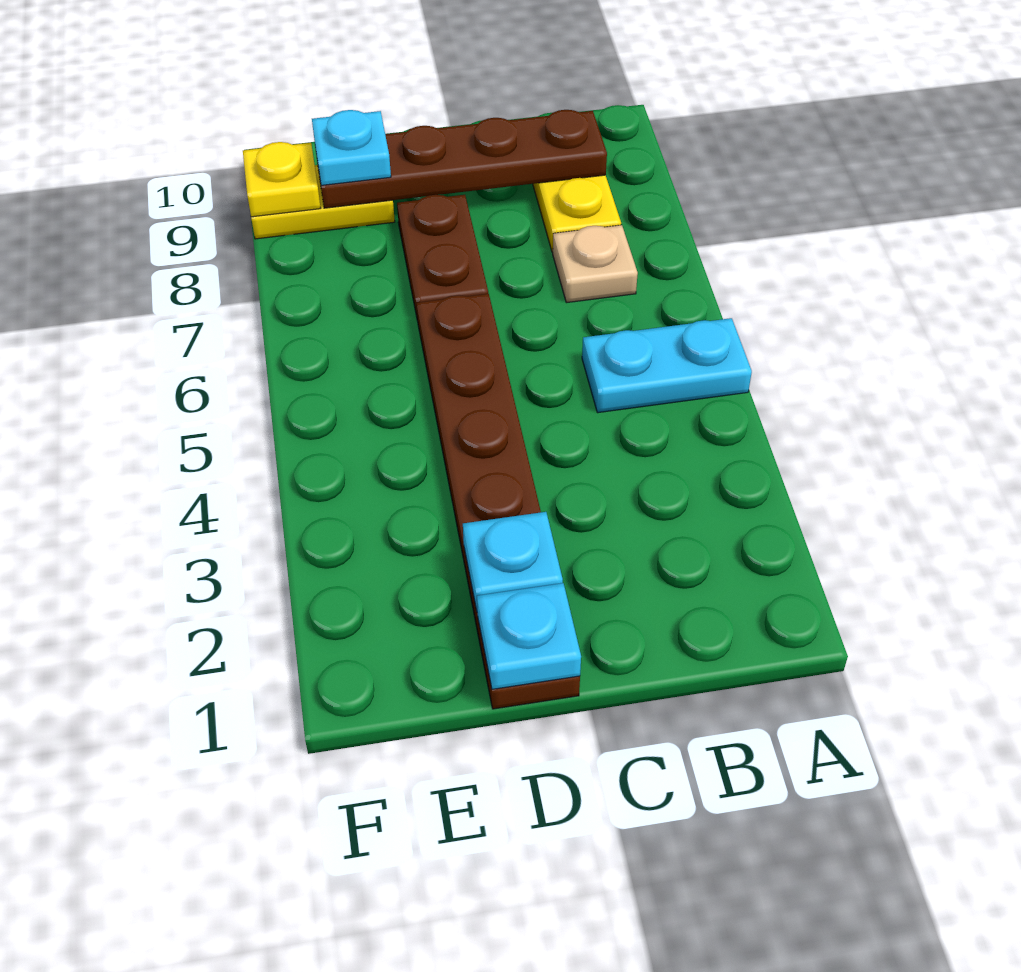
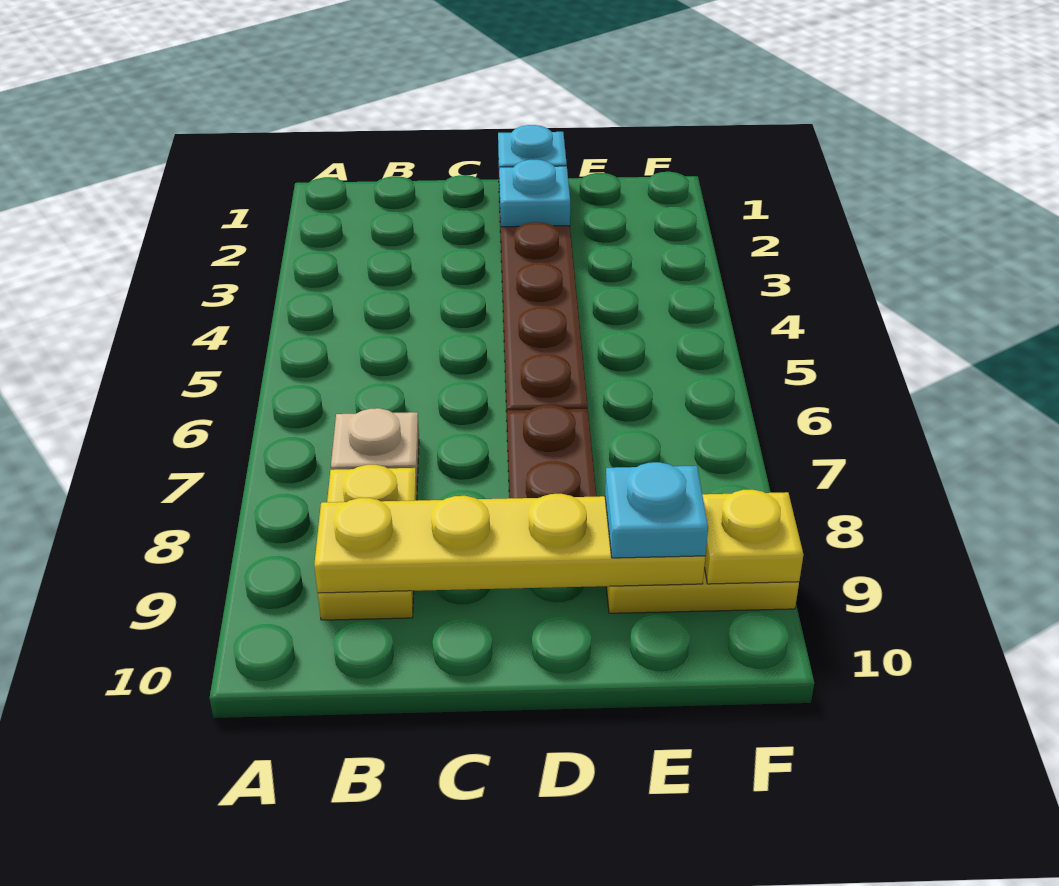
cyan 1x2 plate [582,318,752,413] -> none
brown 1x4 plate [316,110,607,208] -> yellow 1x4 plate [314,494,705,593]

